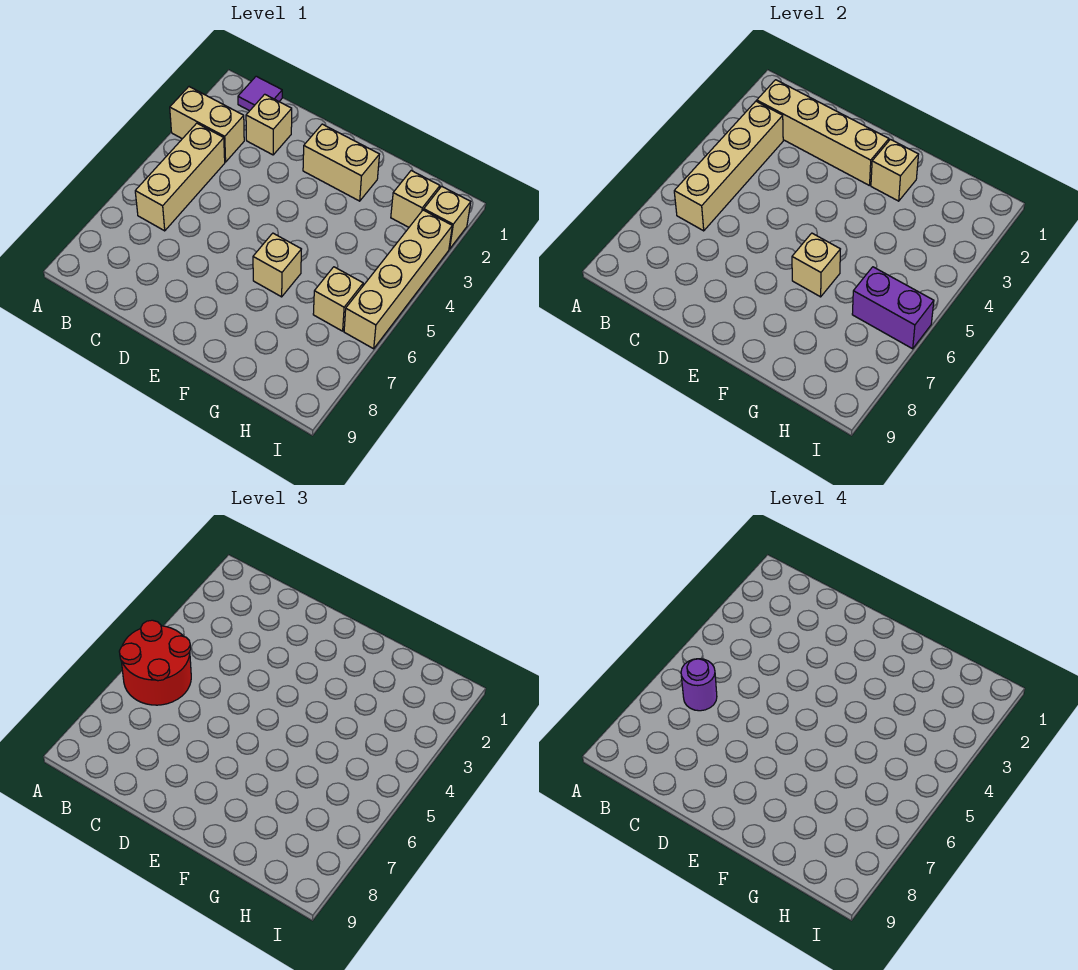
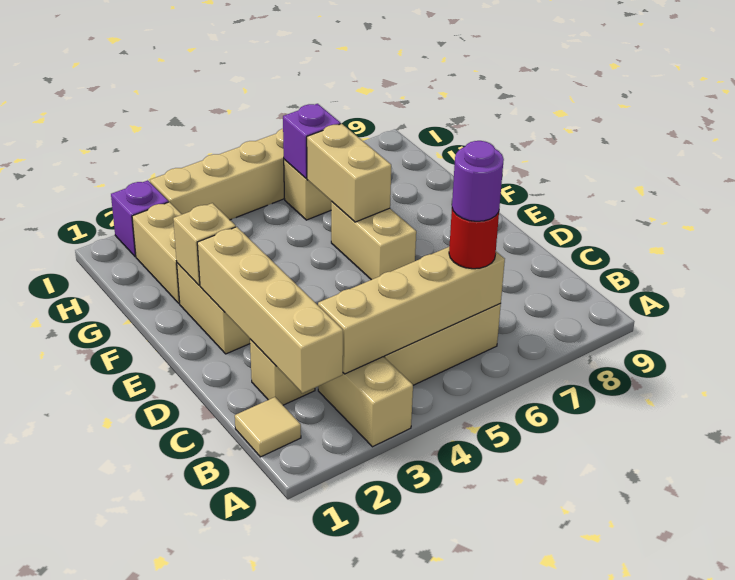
red 2x2 round brick [119,620,191,705] -> red 1x1 round brick [449,209,499,269]
purple 1x1 tile [238,76,282,111] -> tan 1x1 tile [235,397,301,457]
tan 1x1 brick [253,233,301,297] -> tan 1x2 brick [331,201,416,280]
tan 1x1 brick [792,233,840,297] -> tan 1x2 brick [307,124,391,222]
tan 1x1 brick [391,171,440,227] -> tan 1x2 brick [132,202,182,303]
purple 1x2 brick [852,267,934,349] -> purple 1x1 brick [283,104,341,178]
tan 1x1 brick [424,186,471,249] -> purple 1x1 brick [111,180,168,257]

